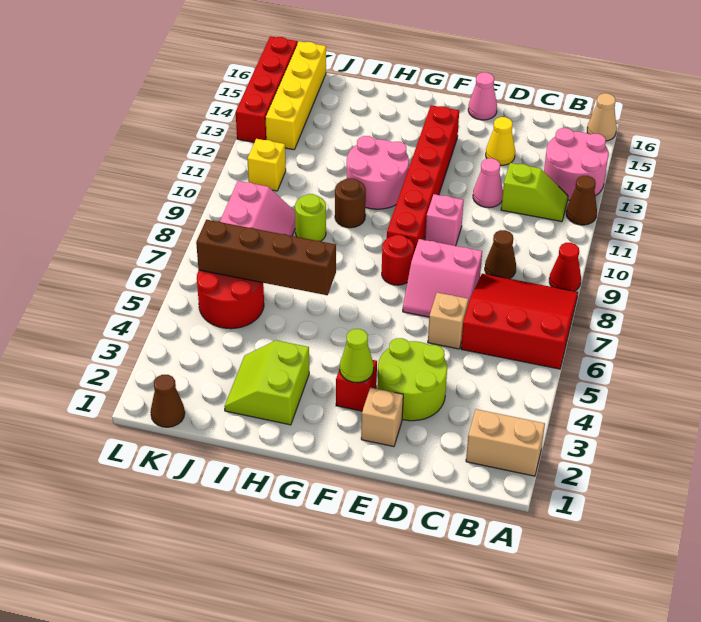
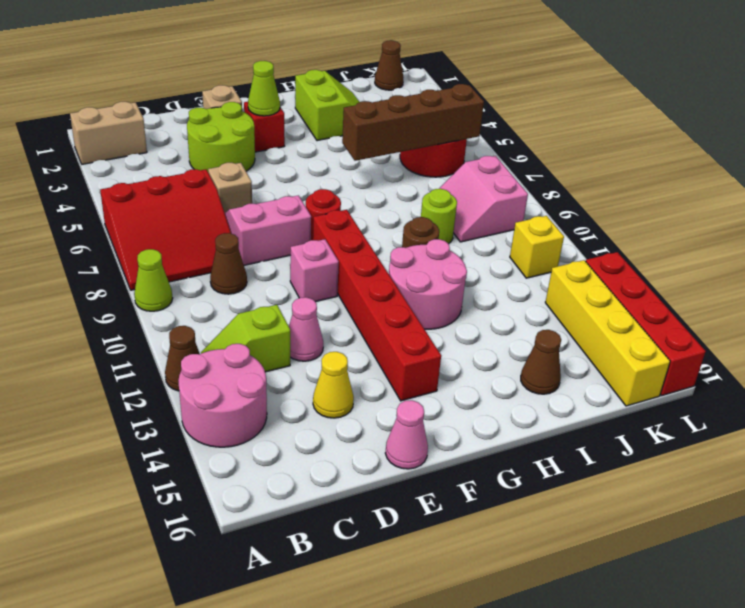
red 1x1 cone [549,243,581,291] -> lime 1x1 cone [134,249,173,311]
tan 1x1 cone [587,93,617,141] -> none
none -> brown 1x1 cone [521,330,561,394]

